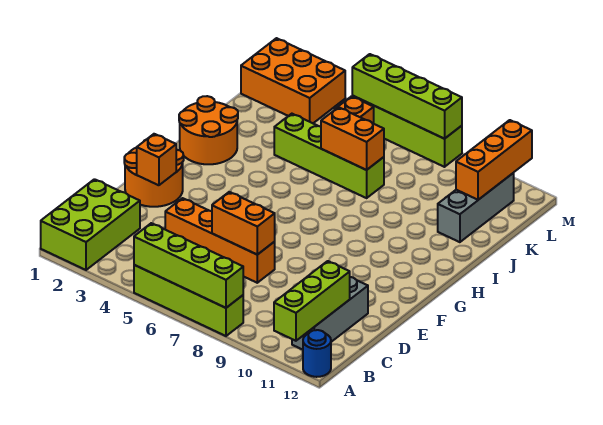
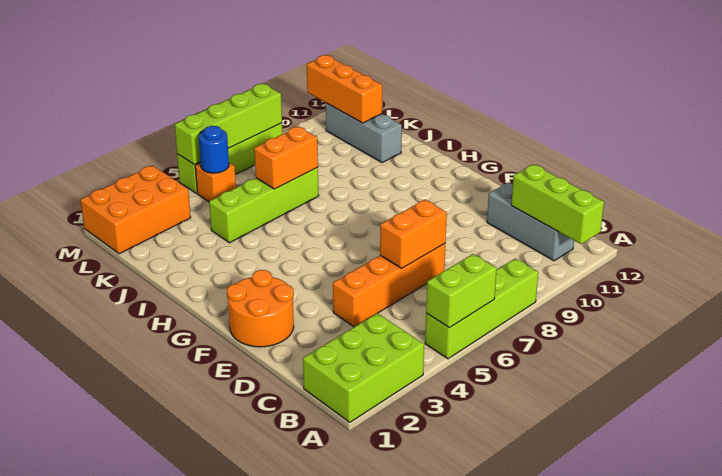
lime 2x3 brick [41,179,140,270] -> lime 2x3 brick turned to [303,313,424,422]
lime 1x4 brick [134,223,243,308] -> lime 1x2 brick [426,254,497,328]
blue 1x1 round brick [303,330,331,377] -> blue 1x1 round brick moved to [199,126,229,173]
orange 1x1 brick [137,134,176,185] -> none
orange 2x2 round brick [179,96,238,164] -> none

